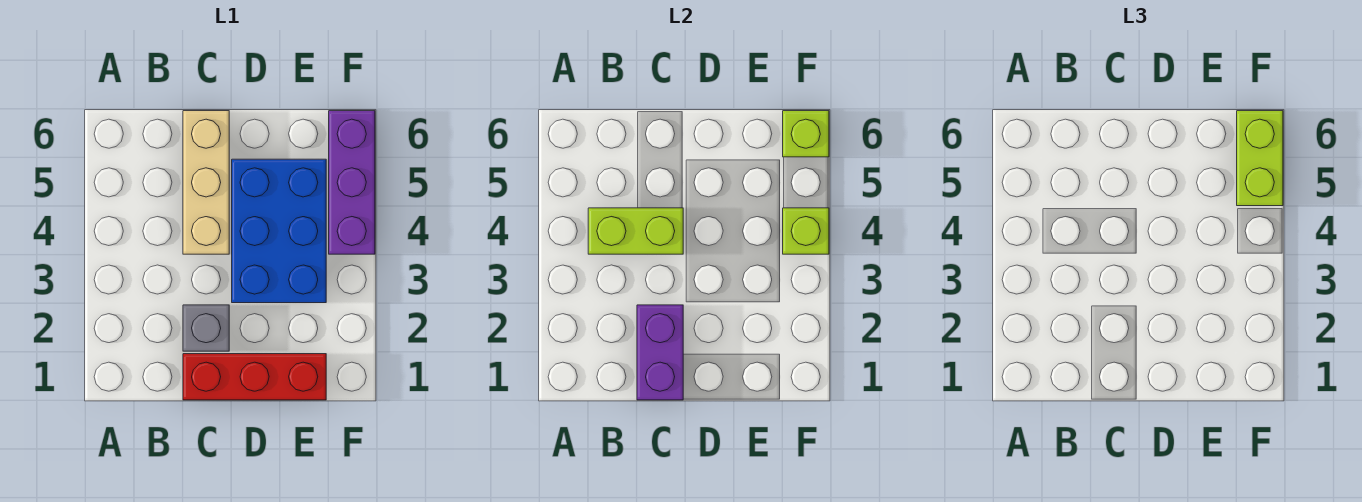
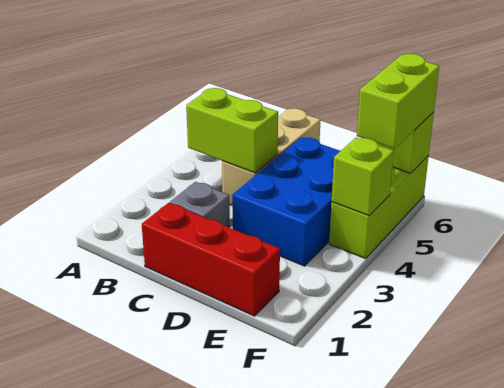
purple 1x2 brick [637,305,683,400] -> none
purple 1x3 brick [329,111,375,254] -> lime 1x3 brick [329,156,429,259]

